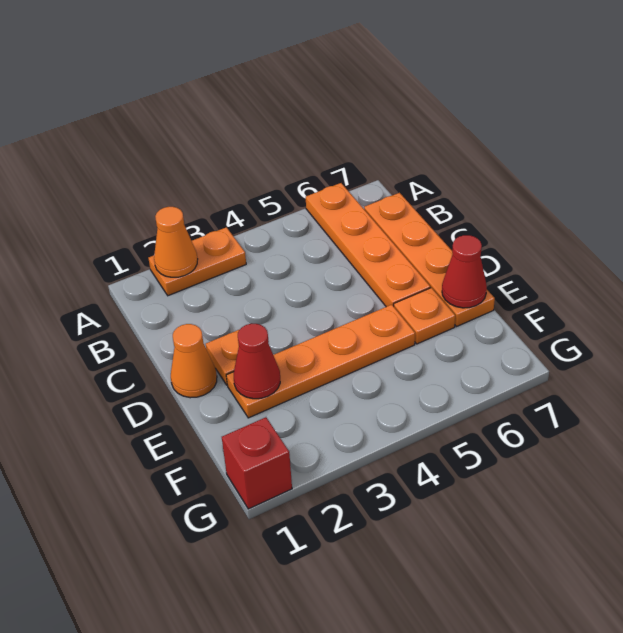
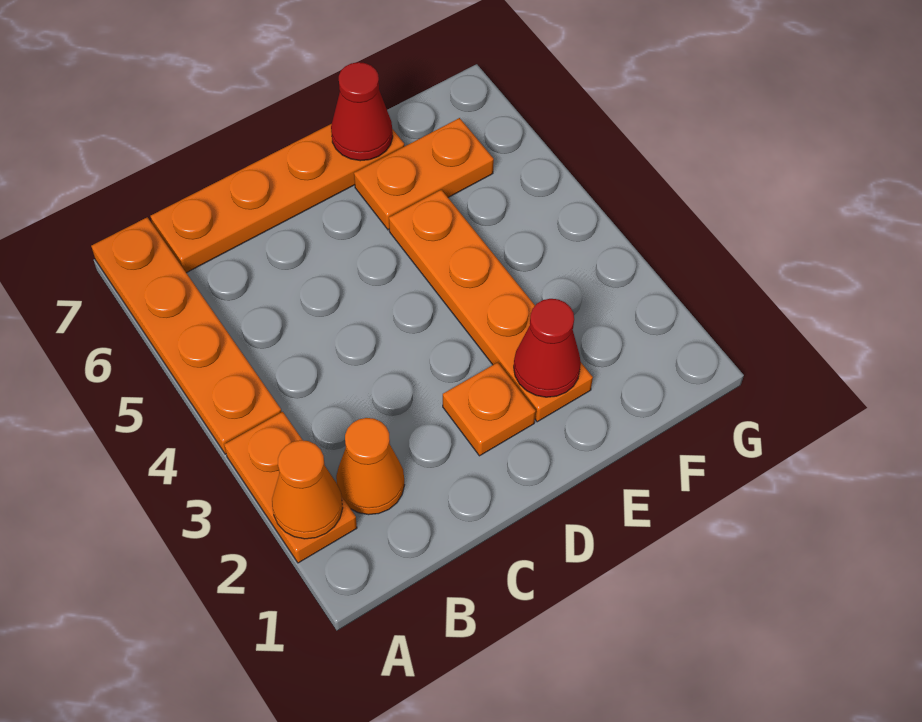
orange 1x4 plate [306,183,430,307] -> orange 1x4 plate turned to [91,217,281,454]
orange 1x1 cone [171,324,217,398] -> orange 1x1 cone moved to [336,418,404,515]
orange 1x1 plate [394,288,455,344] -> orange 1x2 plate [354,118,494,230]
red 1x1 brick [222,417,292,509] -> none

